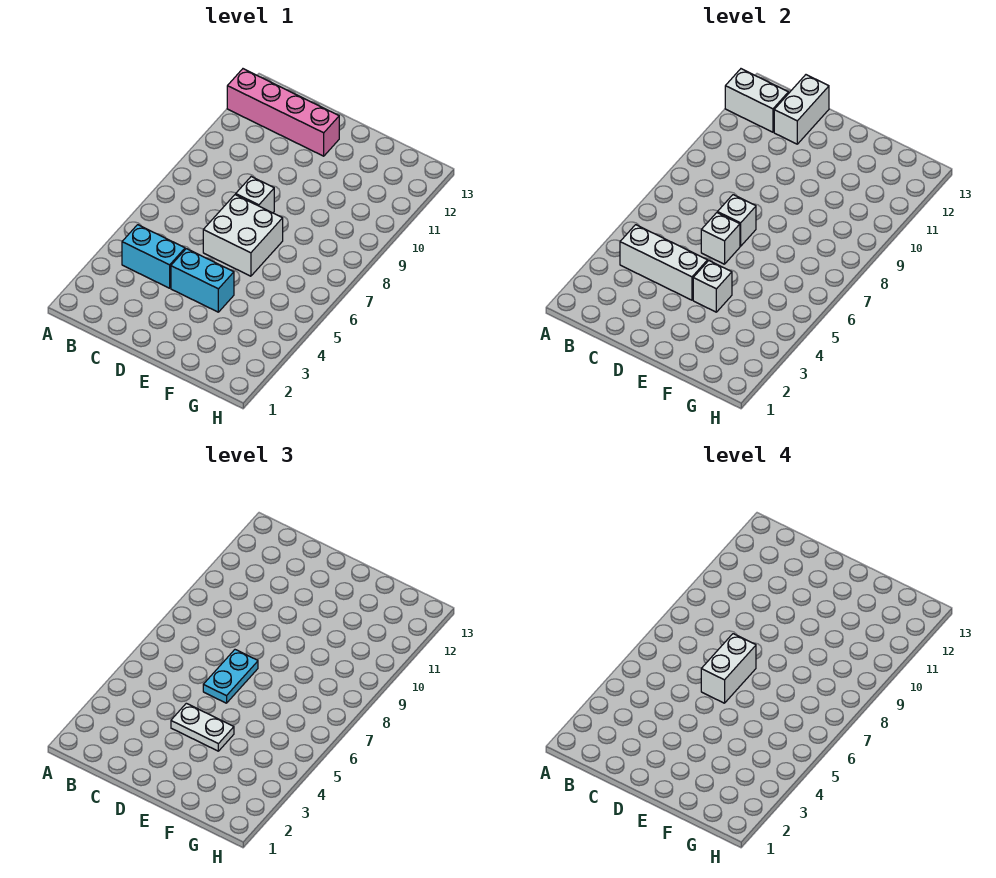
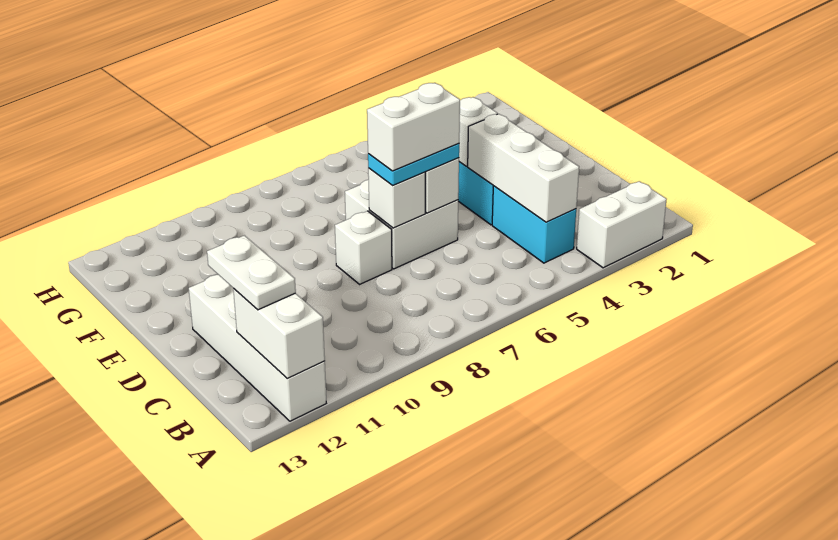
pink 1x4 brick [227,69,339,156] -> white 1x4 brick [189,275,326,421]
white 1x2 brick [774,75,829,144] -> white 1x2 brick moved to [577,181,667,268]
white 1x2 plate [171,703,234,751] -> white 1x2 plate moved to [207,235,296,310]

